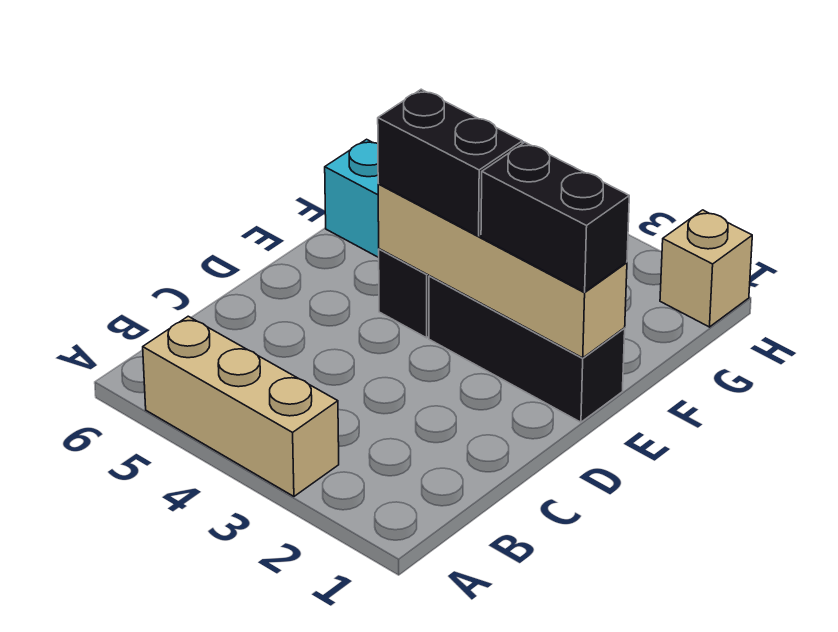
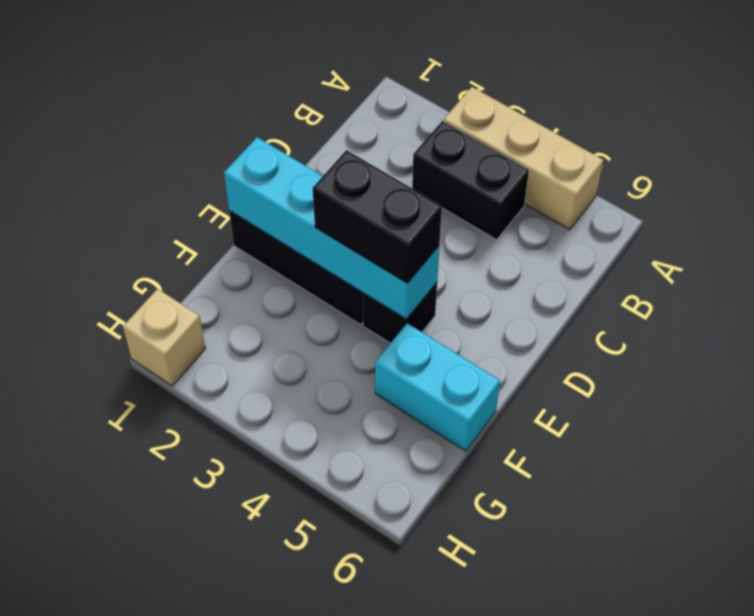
tan 1x4 brick [378,184,627,358] -> cyan 1x4 brick [224,137,439,319]
black 1x2 brick [481,142,629,292] -> black 1x2 brick moved to [412,121,529,240]

